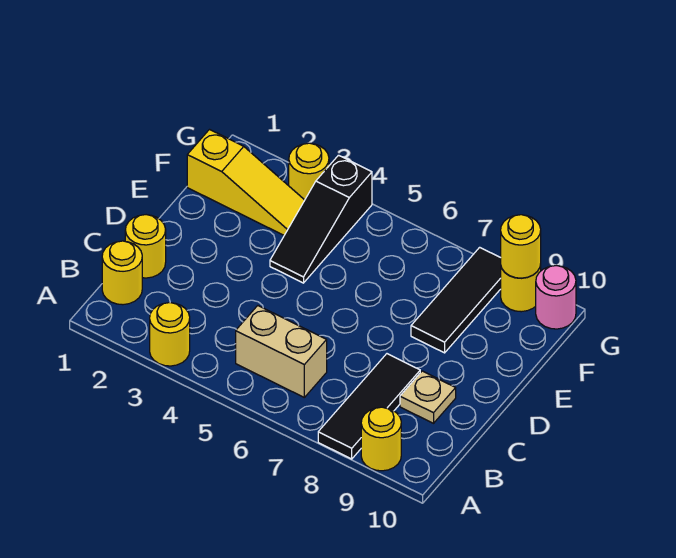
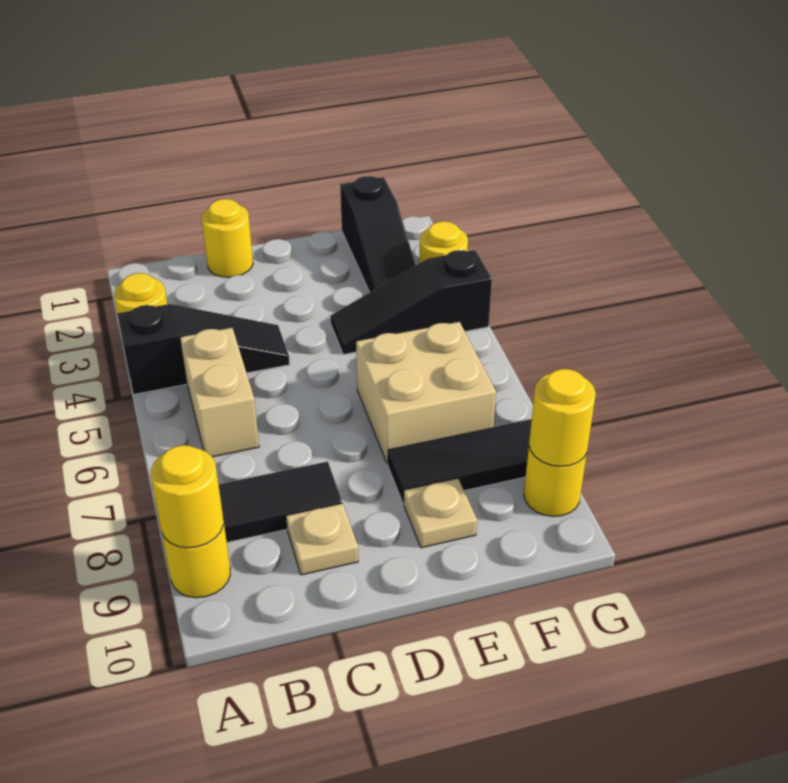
none -> black 1x3 slope [117,304,290,394]
yellow 1x1 round brick [102,241,142,305] -> yellow 1x1 round brick moved to [151,445,223,548]
none -> tan 2x2 brick [356,322,496,462]
none -> tan 1x1 plate [404,479,477,548]
yellow 1x3 slope [187,130,305,235] -> black 1x3 slope [340,176,416,292]
pink 1x1 round brick [536,266,576,329] -> none

